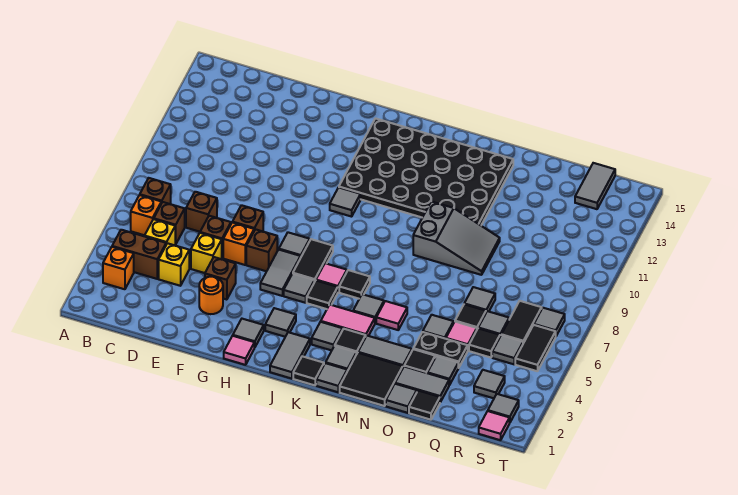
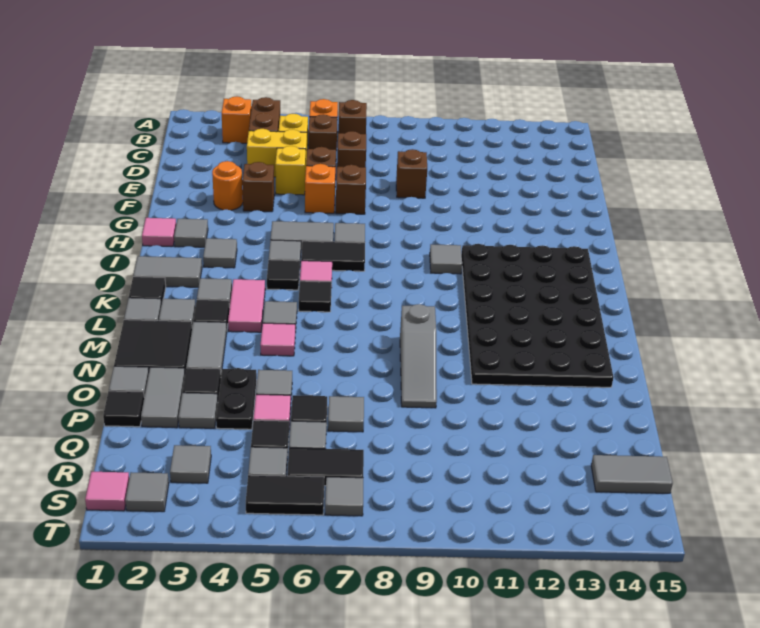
yellow 1x1 brick [159,243,189,286] -> yellow 1x2 brick [247,129,307,177]
brown 1x1 brick [246,229,277,271] -> brown 1x1 brick moved to [396,149,427,198]
grey 2x3 slope [413,201,500,275] -> grey 1x3 slope [400,304,437,408]

